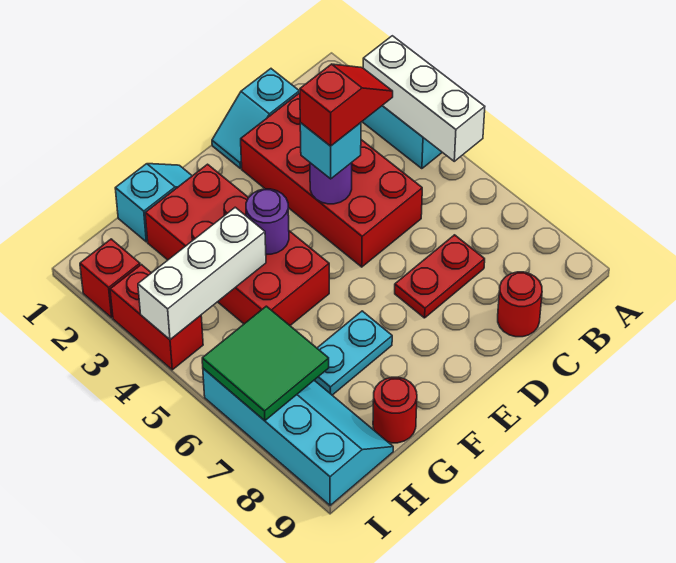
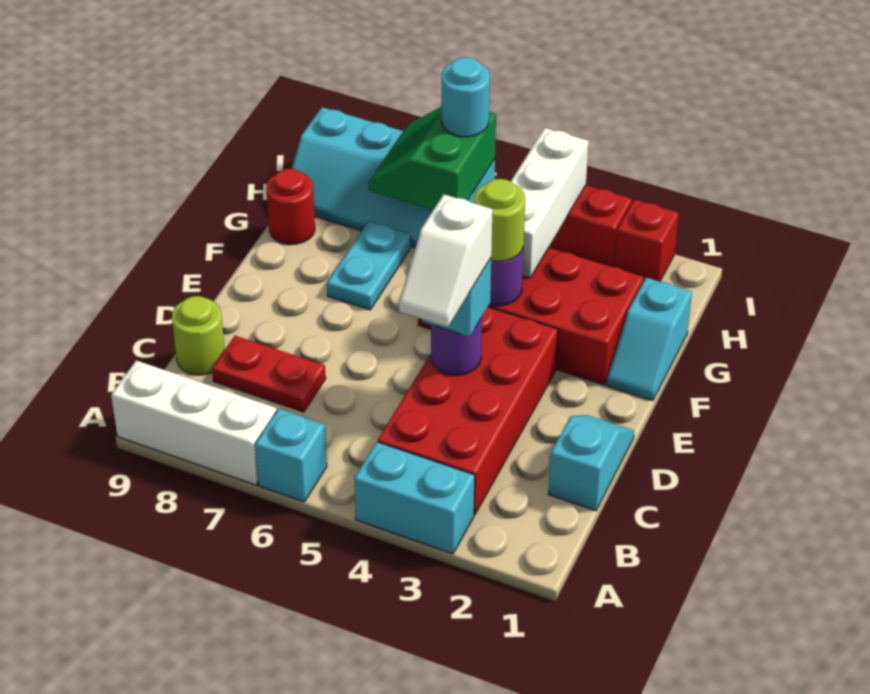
white 1x3 brick [363,36,485,161] -> white 1x3 brick moved to [111,361,276,485]
none -> cyan 1x1 brick [255,409,327,502]
red 2x4 brick [241,93,422,267] -> red 2x4 brick turned to [378,307,558,515]
red 1x2 slope [300,64,393,146] -> white 1x2 slope [399,194,492,327]
red 1x2 plate [395,235,485,318] -> red 1x2 plate turned to [212,336,326,412]
red 1x1 round brick [498,272,542,337] -> lime 1x1 round brick [172,296,225,375]
none -> lime 1x1 round brick [474,179,525,261]
green 2x2 tile [202,306,329,421] -> green 2x2 slope [368,106,496,210]
none -> cyan 1x1 round brick [442,57,490,137]

